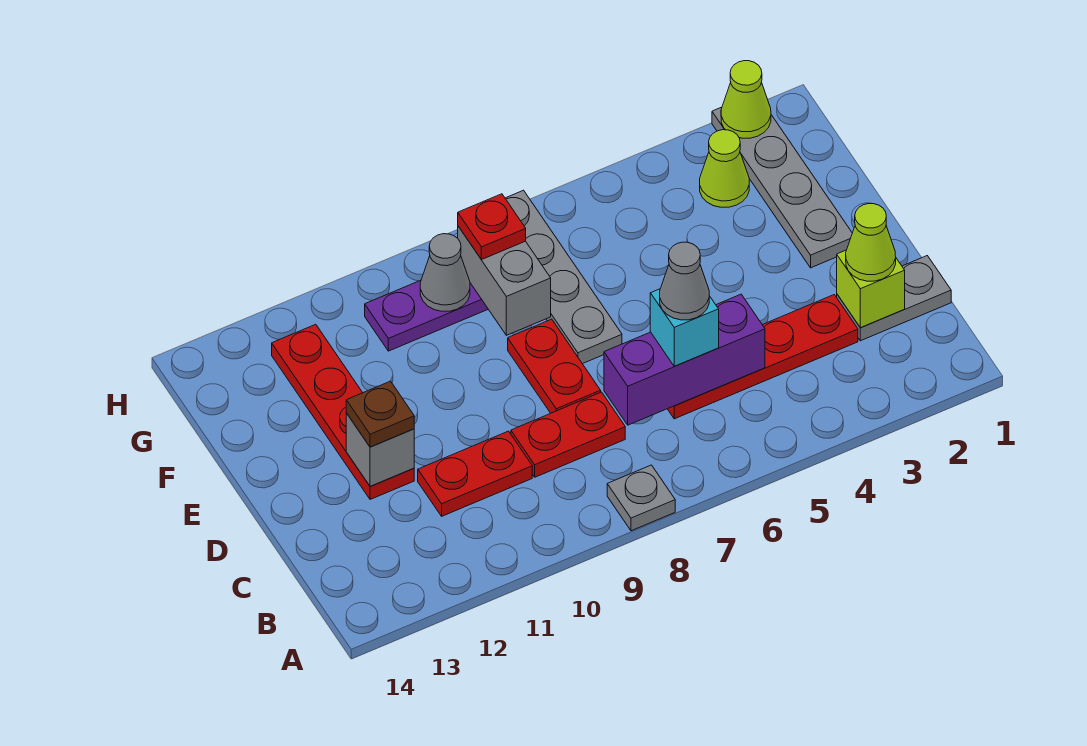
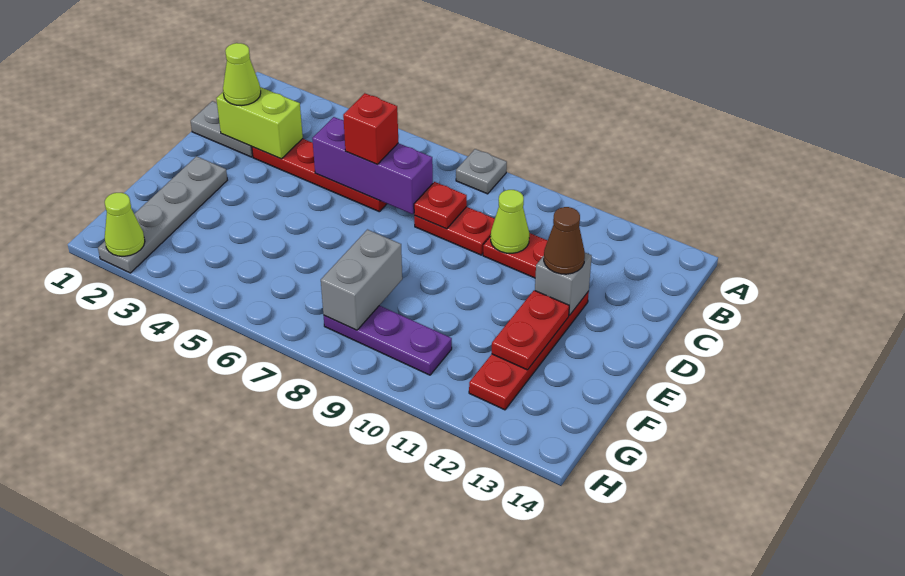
lime 1x1 brick [837,250,905,328] -> lime 1x2 brick [216,87,303,159]
cyan 1x1 brick [650,289,719,366] -> red 1x1 brick [343,93,398,164]
grey 1x1 cone [660,242,709,320] -> none
red 1x2 plate [508,319,601,413] -> red 1x2 plate moved to [492,290,569,370]
brown 1x1 plate [346,381,414,447] -> brown 1x1 cone [544,207,585,274]
grey 1x4 plate [505,190,622,364] -> none
lime 1x1 cone [700,130,749,207] -> lime 1x1 cone moved to [491,190,529,253]
red 1x1 plate [458,194,526,260] -> red 1x1 plate moved to [414,182,467,229]
grey 1x1 cone [420,234,470,311] -> none

